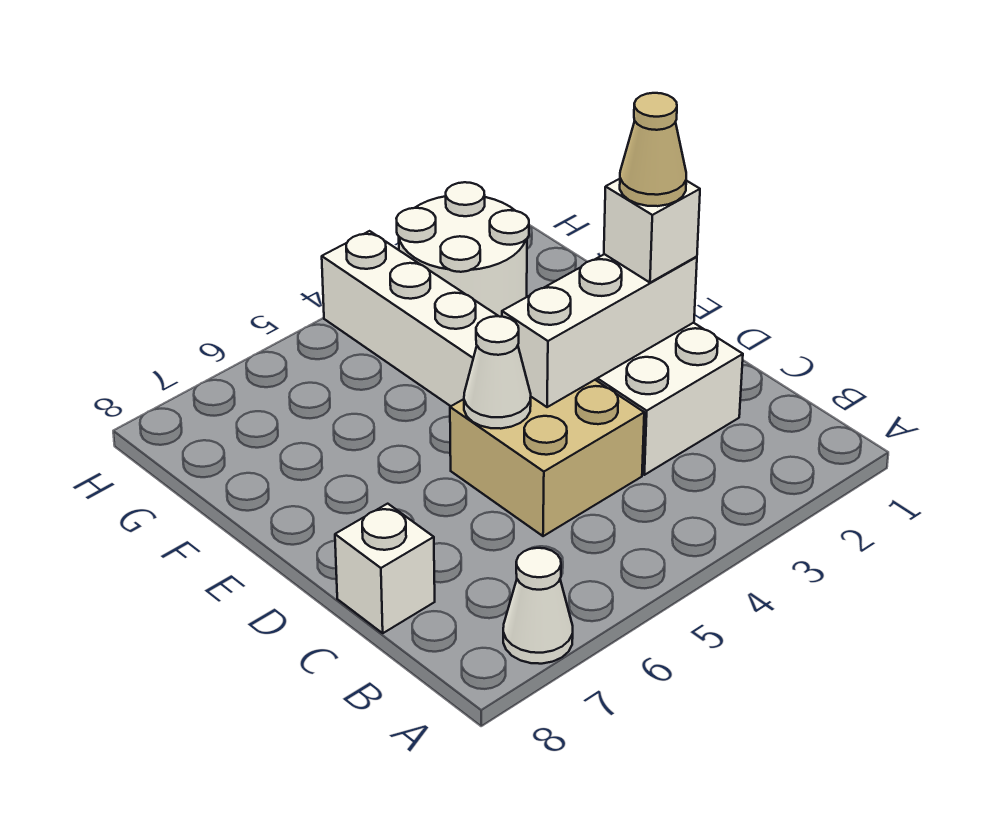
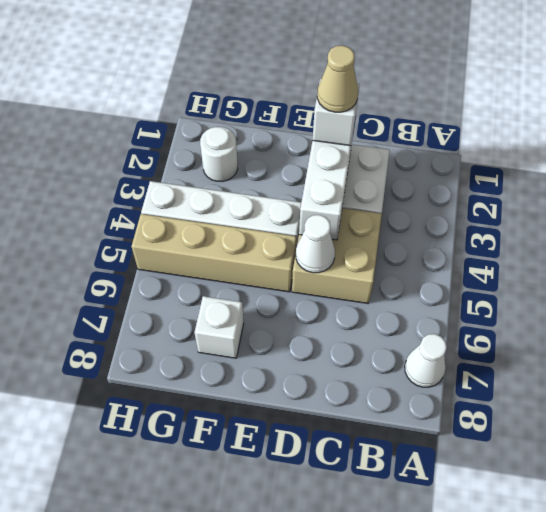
white 1x1 brick [335,504,435,633] -> white 1x1 brick moved to [195,296,244,358]
none -> tan 1x4 brick [132,214,297,292]
white 2x2 round brick [396,182,529,317] -> white 1x1 round brick [200,127,238,182]

